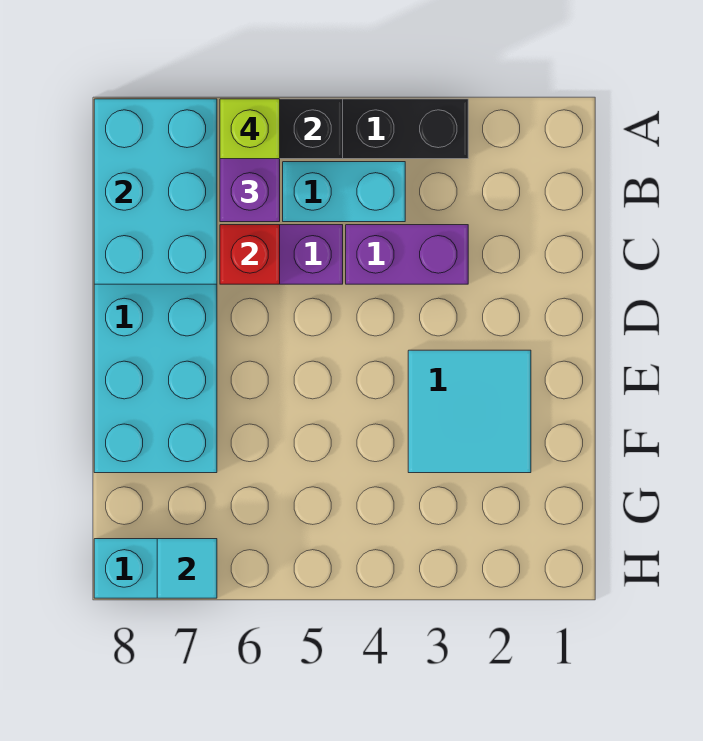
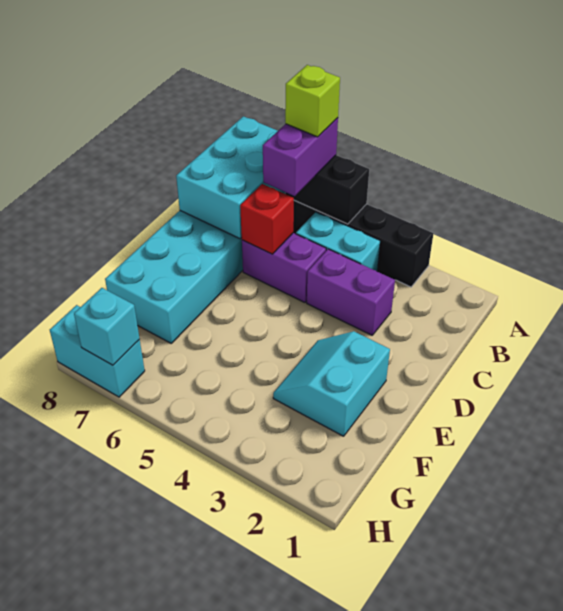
cyan 2x2 tile [408,350,531,473] -> cyan 2x2 slope [273,331,390,436]
cyan 1x1 tile [157,539,217,598] -> cyan 1x1 brick [74,288,140,365]

